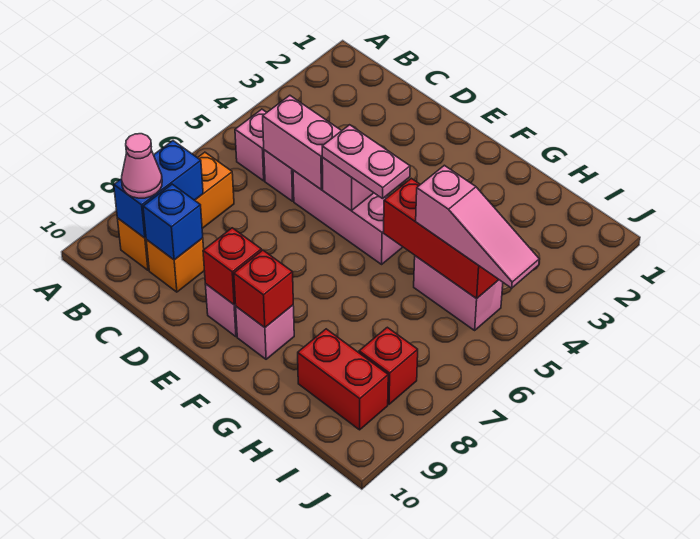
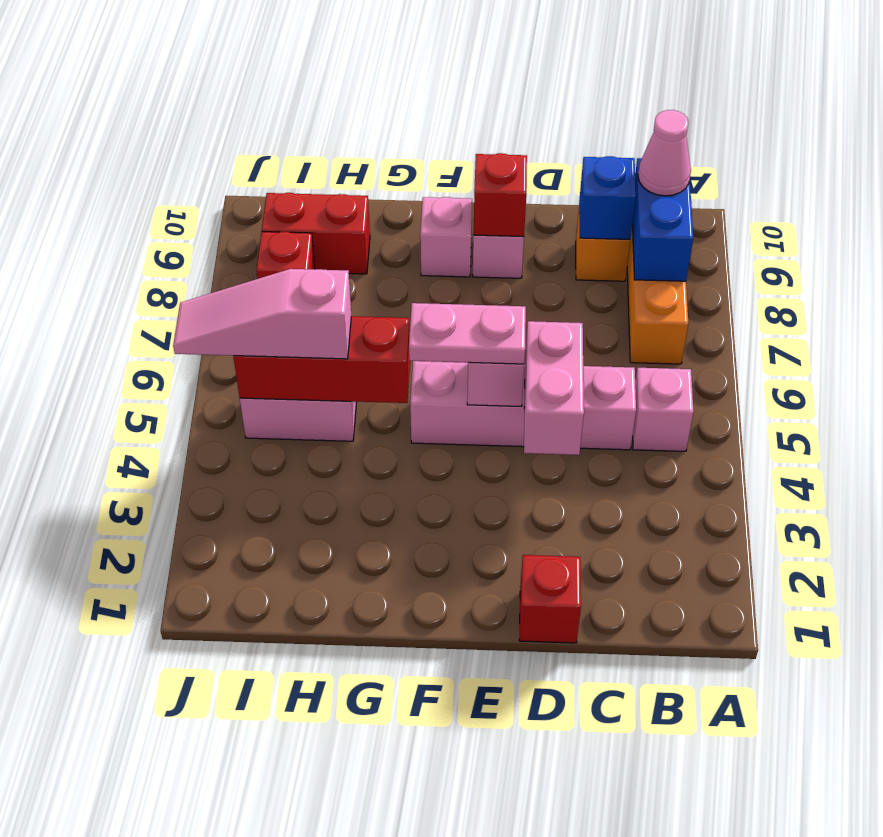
pink 1x2 brick [263,95,341,189] -> pink 1x2 brick turned to [524,321,584,455]
red 1x1 brick [234,250,293,328] -> red 1x1 brick moved to [519,555,581,643]

